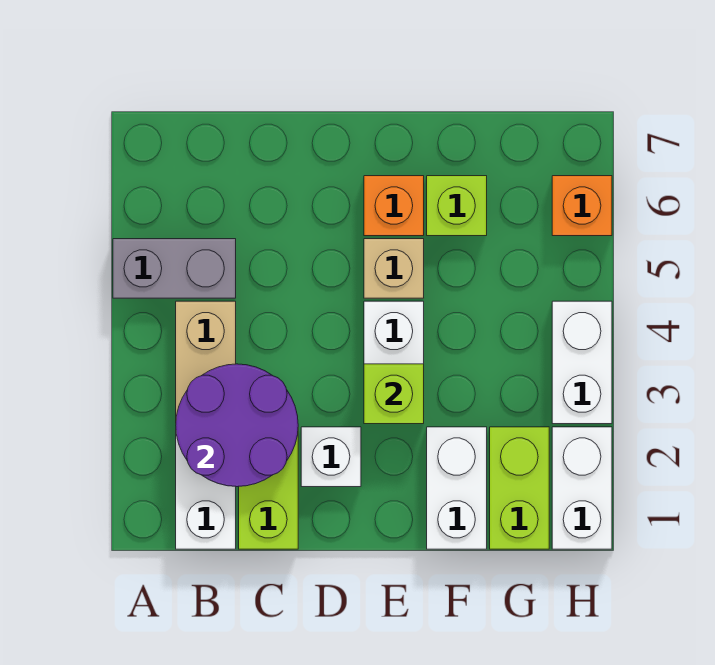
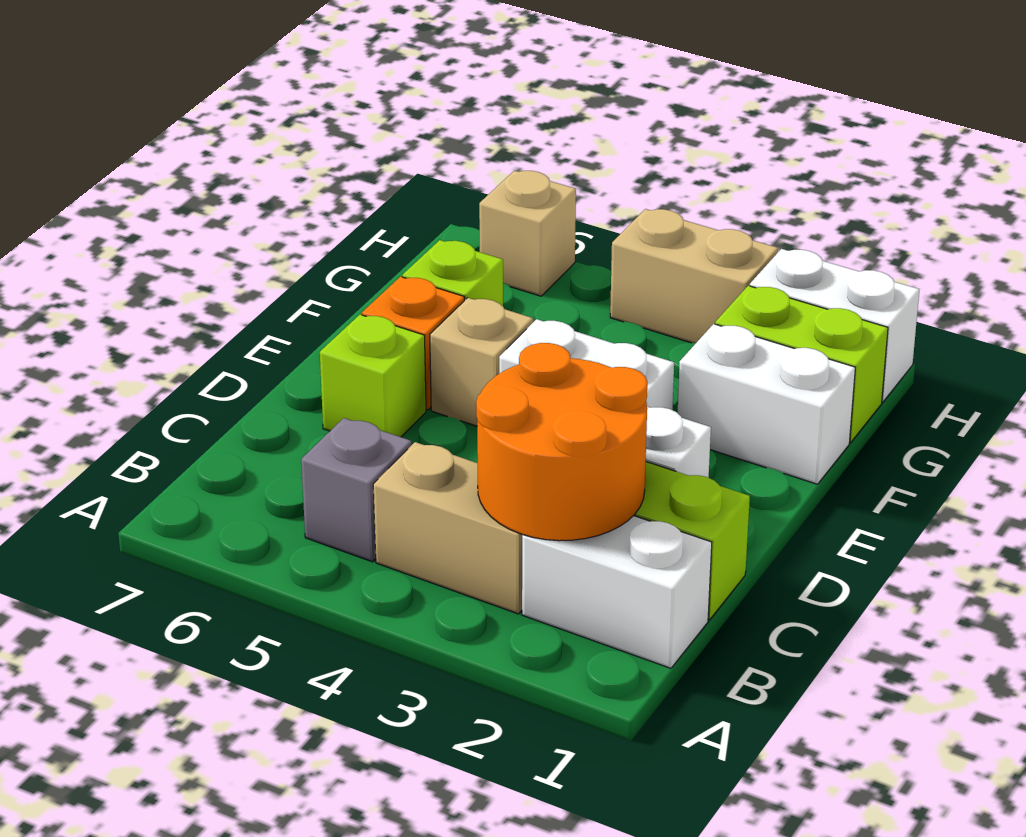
grey 1x2 brick [113,239,236,298] -> grey 1x1 brick [301,418,411,562]
purple 2x2 round brick [176,364,298,487] -> orange 2x2 round brick [476,343,647,541]
lime 1x1 brick [364,364,424,424] -> lime 1x1 brick moved to [320,315,426,437]
white 1x2 brick [552,301,612,424] -> tan 1x2 brick [610,209,778,343]
orange 1x1 brick [552,176,612,236] -> tan 1x1 brick [479,171,576,296]

